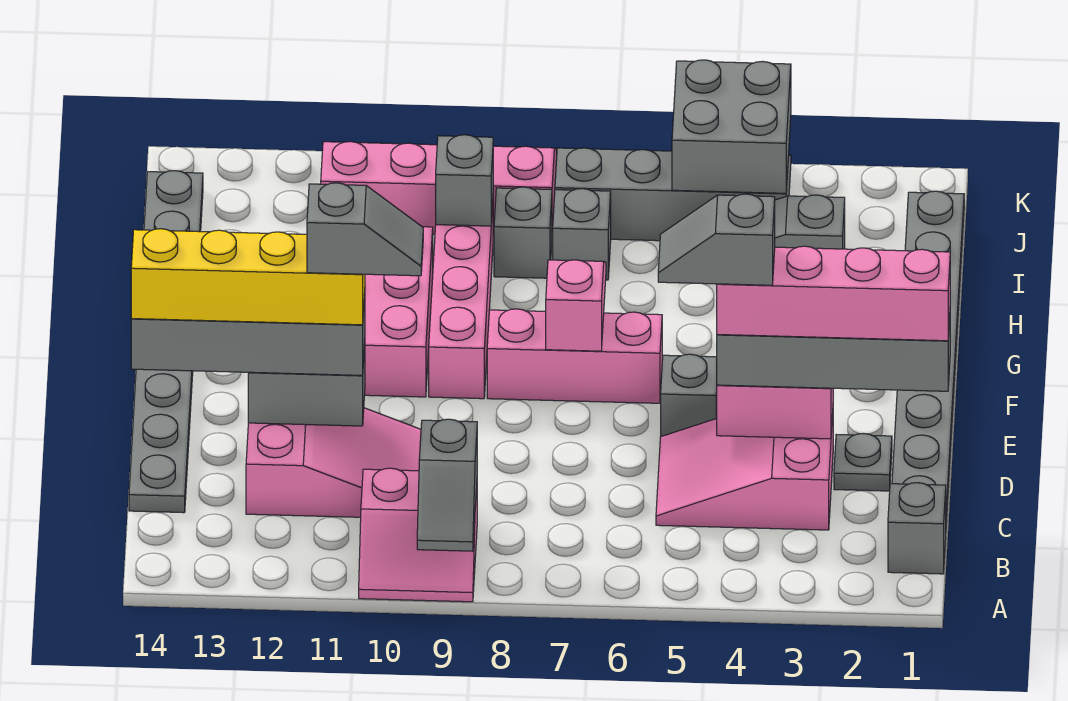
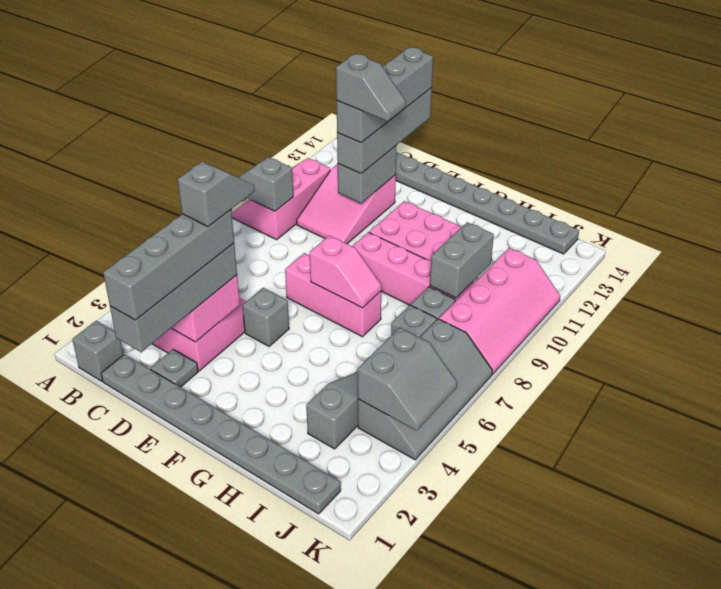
pink 2x2 slope [359,468,477,602] -> pink 2x3 slope [232,158,330,240]
pink 1x4 brick [717,246,950,341] -> grey 1x4 brick [103,210,234,320]
grey 1x2 slope [307,183,423,276] -> grey 1x2 slope turned to [336,54,406,121]
yellow 1x4 brick [131,229,365,325] -> grey 1x4 brick [337,47,433,143]
pink 1x3 brick [487,309,662,403] -> pink 1x3 brick turned to [285,253,381,337]
grey 1x1 brick [436,135,493,226] -> grey 1x2 brick [430,222,494,298]
grey 2x2 brick [672,60,791,193] -> grey 2x2 slope [358,328,457,431]

